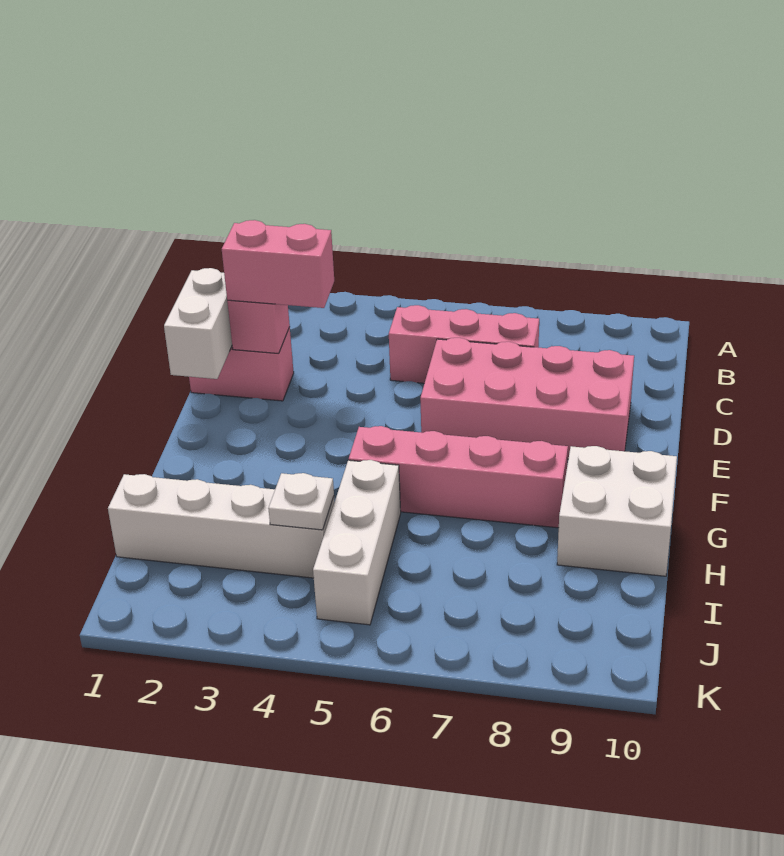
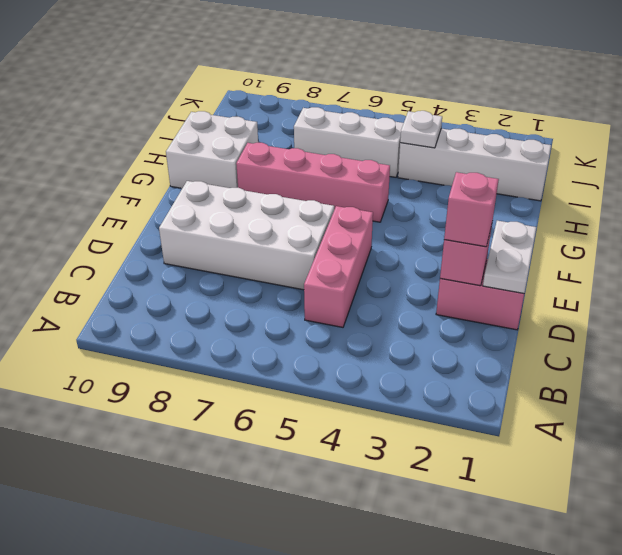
pink 1x3 brick [389,305,539,383] -> pink 1x3 brick turned to [304,206,373,327]
white 1x2 brick [164,268,232,379] -> white 1x2 plate [483,221,536,293]
pink 1x2 brick [222,220,334,308] -> pink 1x1 brick [444,172,499,247]
pink 2x4 brick [420,338,634,459] -> white 2x4 brick [159,181,334,290]
white 1x3 brick [313,460,401,625] -> white 1x3 brick turned to [294,107,404,177]

